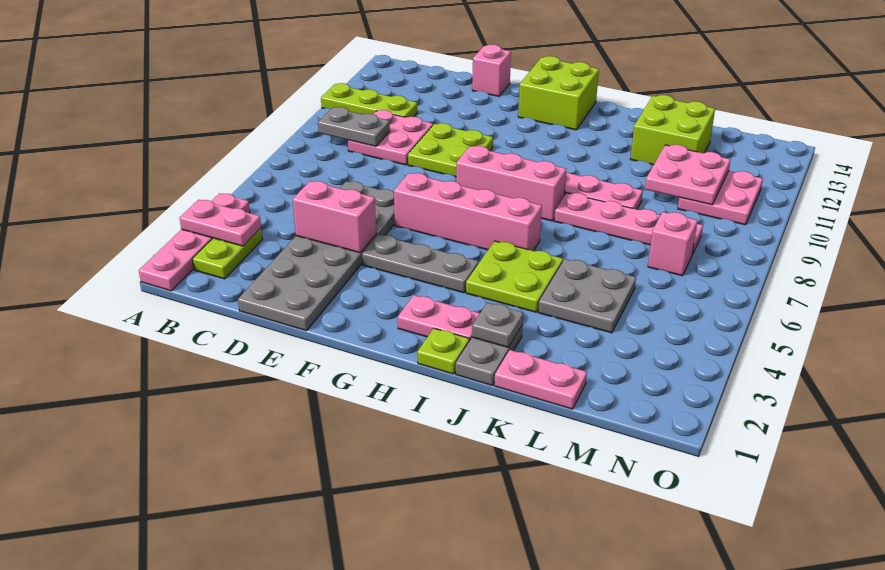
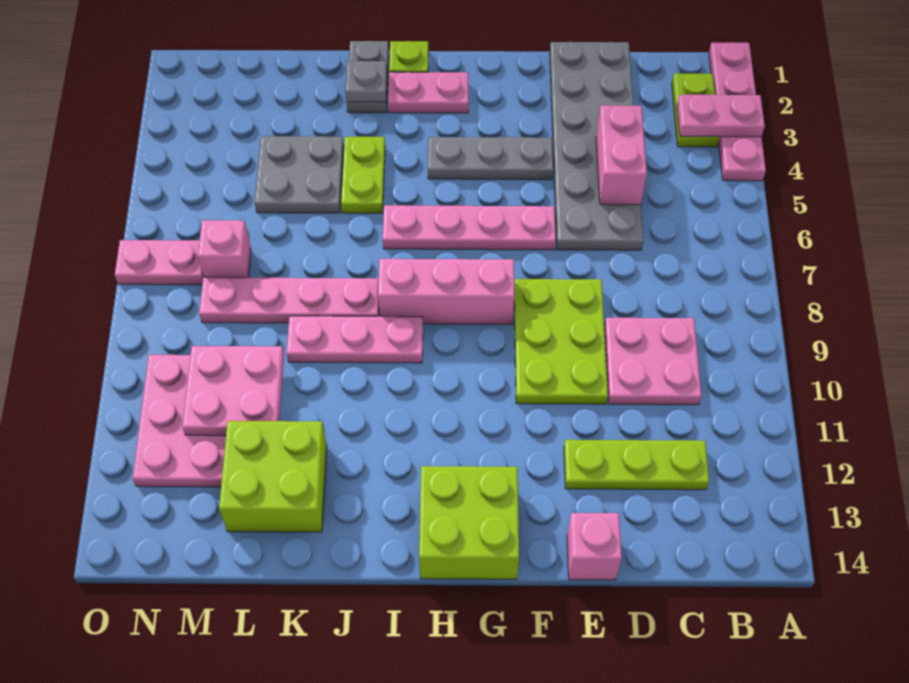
lime 1x3 plate [321,83,417,117] -> lime 1x3 plate moved to [564,440,709,490]
grey 1x2 plate [318,107,390,146] -> none
pink 1x2 brick [293,181,376,253] -> pink 1x2 brick turned to [596,105,647,205]
lime 2x2 plate [408,123,493,177] -> lime 2x3 plate [514,279,608,404]
pink 1x4 brick [394,173,542,251] -> pink 1x4 plate [383,205,556,250]
lime 2x2 plate [466,241,563,312] -> lime 1x2 plate [341,137,385,213]
pink 1x2 plate [494,350,587,409] -> pink 1x2 plate moved to [115,240,204,285]
pink 2x2 plate [678,171,763,225] -> pink 2x3 plate [132,355,226,487]

